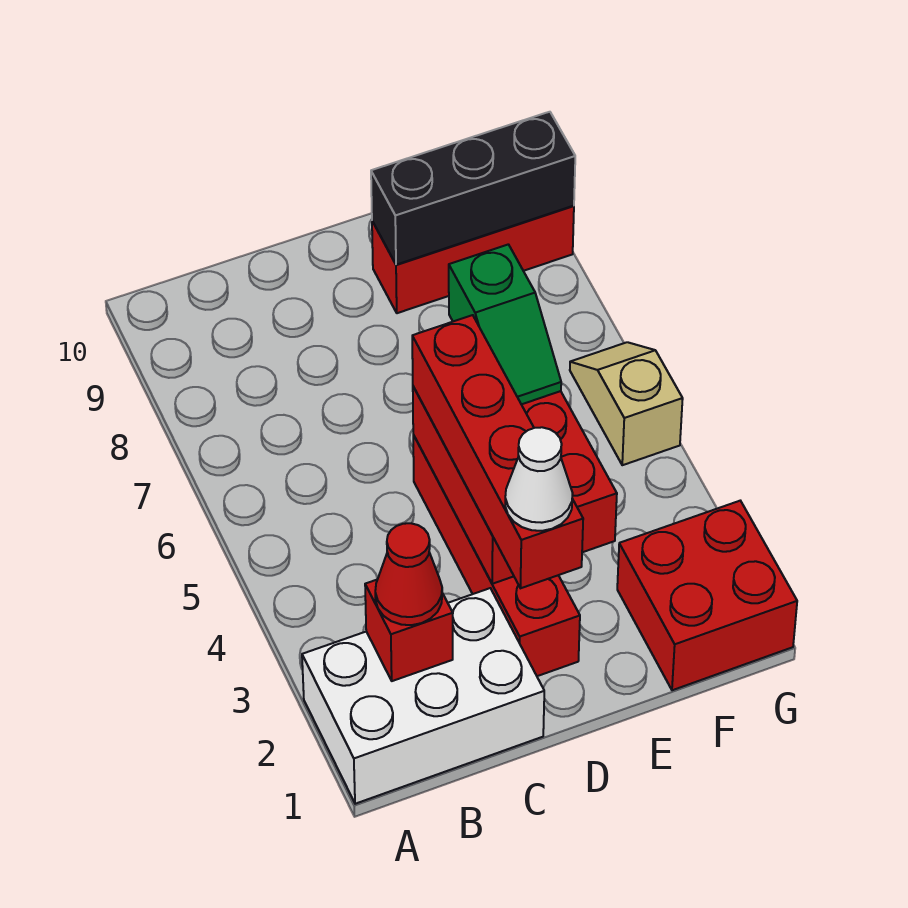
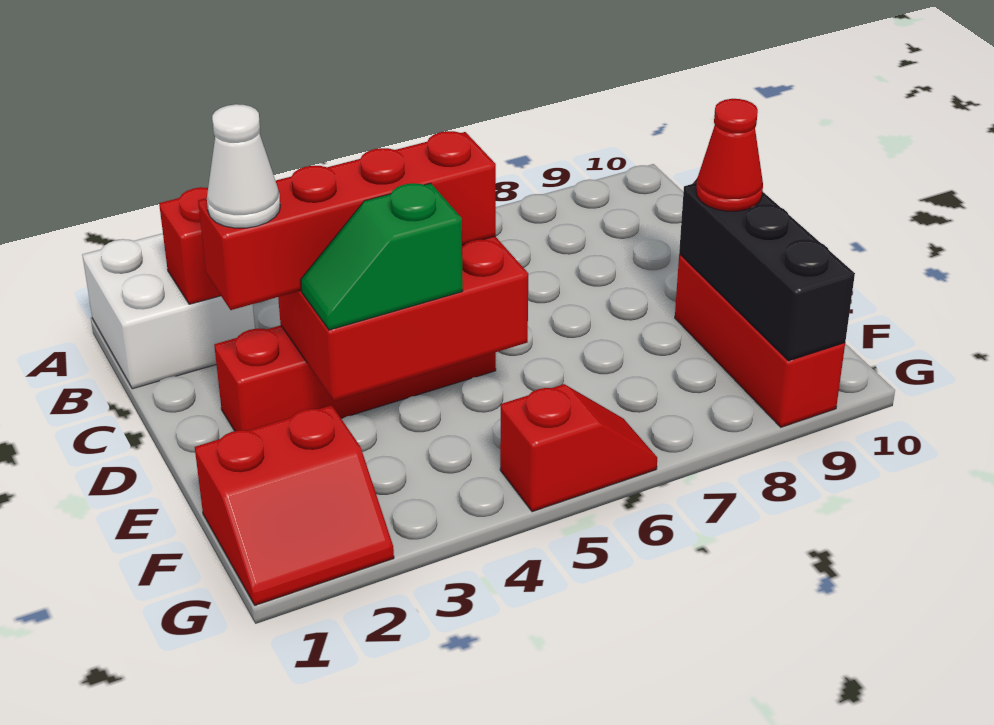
white 2x3 brick [302,588,544,804] -> white 2x2 brick [82,233,255,389]
red 1x1 cone [375,523,442,625] -> red 1x1 cone moved to [696,99,763,211]
green 1x2 slope [449,244,561,404] -> green 1x2 slope moved to [301,183,463,330]
red 2x2 brick [617,501,797,690] -> red 2x2 slope [195,405,394,605]
tan 1x2 slope [570,342,683,465] -> red 1x2 slope [500,384,657,512]

